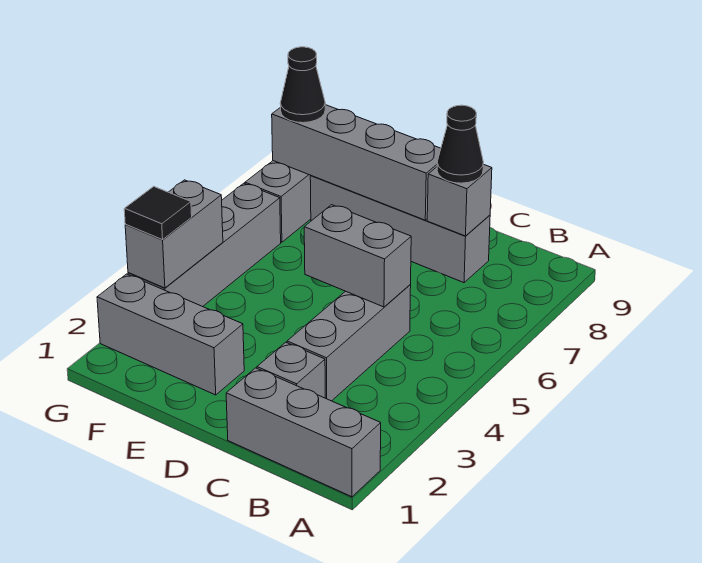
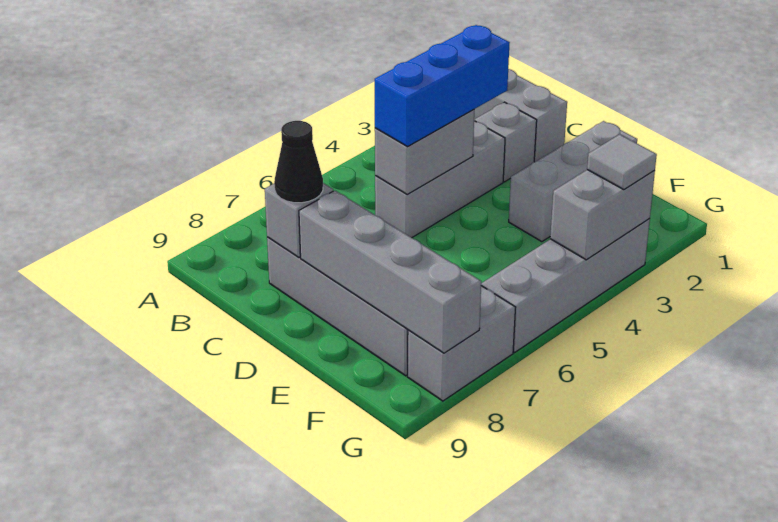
none -> blue 1x3 brick [375,25,510,147]
grey 1x2 brick [304,205,411,307] -> grey 1x2 brick turned to [375,110,474,195]
grey 1x3 brick [97,274,244,395] -> grey 1x3 brick turned to [509,121,637,242]
black 1x1 tile [124,186,192,240] -> grey 1x1 tile [587,134,657,190]
black 1x1 cone [280,47,325,123] -> none

